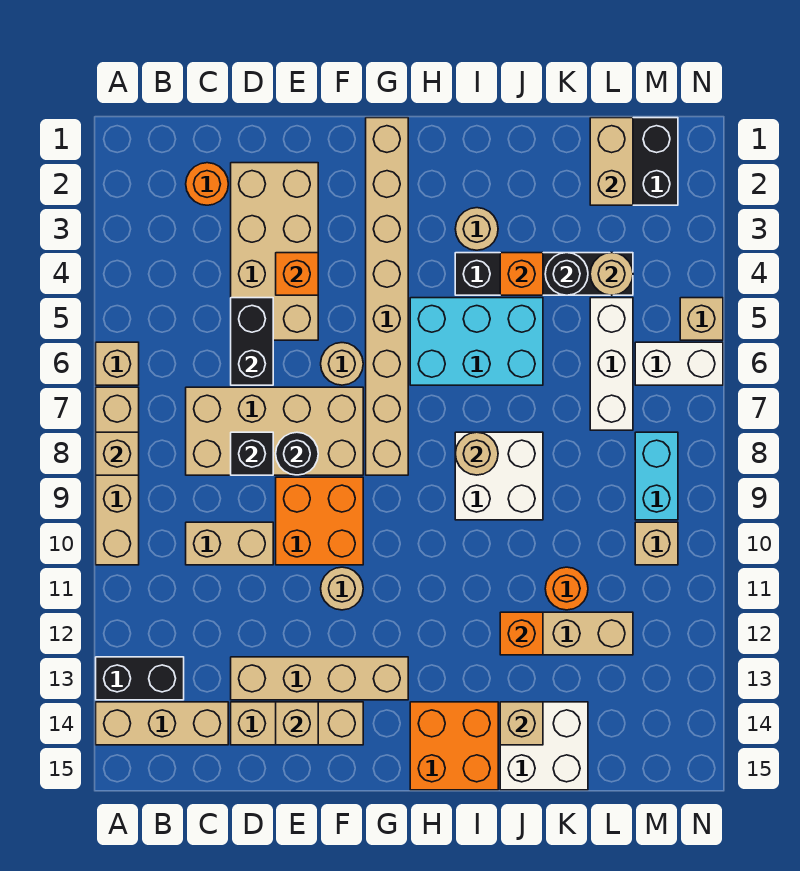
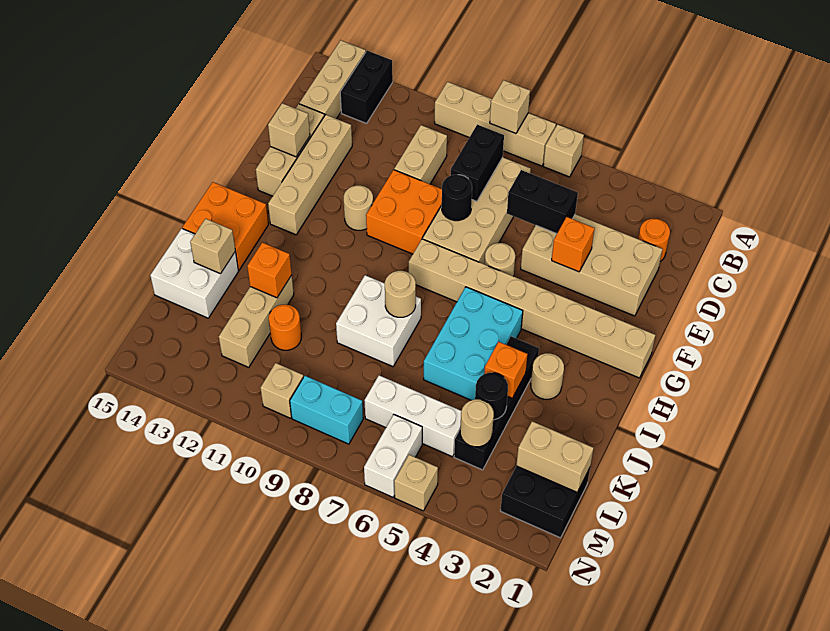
black 1x1 brick [231,432,273,475] -> black 1x2 brick [451,125,504,201]

